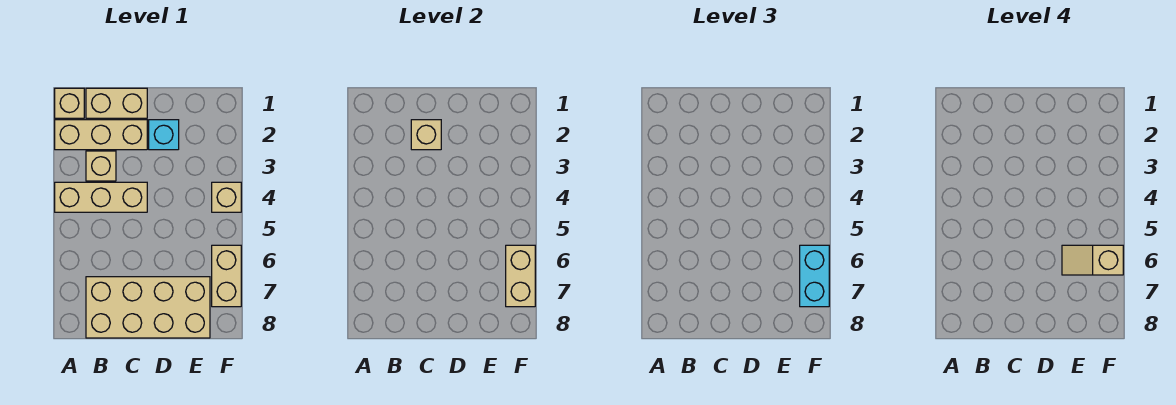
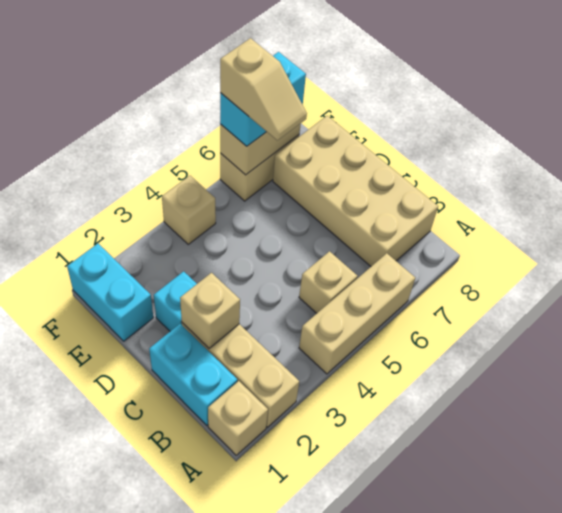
tan 1x3 brick [55,182,147,212] -> tan 1x3 brick turned to [299,253,415,374]
tan 1x2 brick [86,88,147,118] -> cyan 1x2 brick [149,324,237,425]
tan 1x1 brick [86,151,116,181] -> tan 1x1 brick moved to [299,251,357,313]
none -> cyan 1x2 brick [67,244,153,341]

